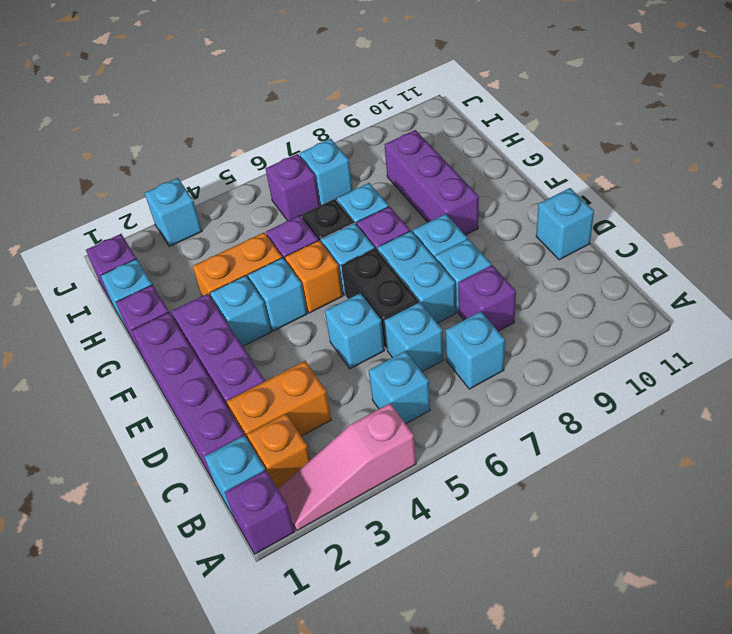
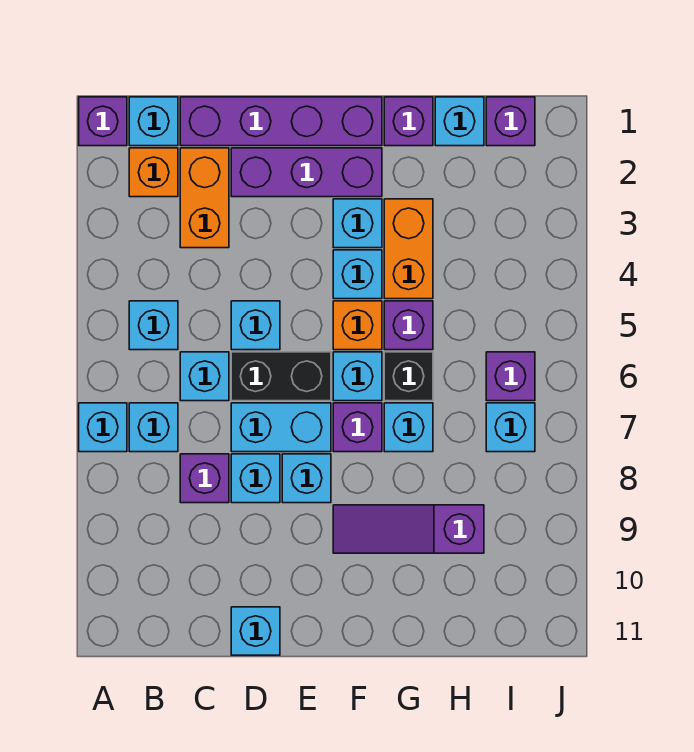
pink 1x3 slope [278,403,416,530] -> none
purple 1x3 brick [385,130,479,235] -> purple 1x3 slope [333,505,484,553]
cyan 1x1 brick [145,178,202,247] -> cyan 1x1 brick moved to [79,403,127,452]

